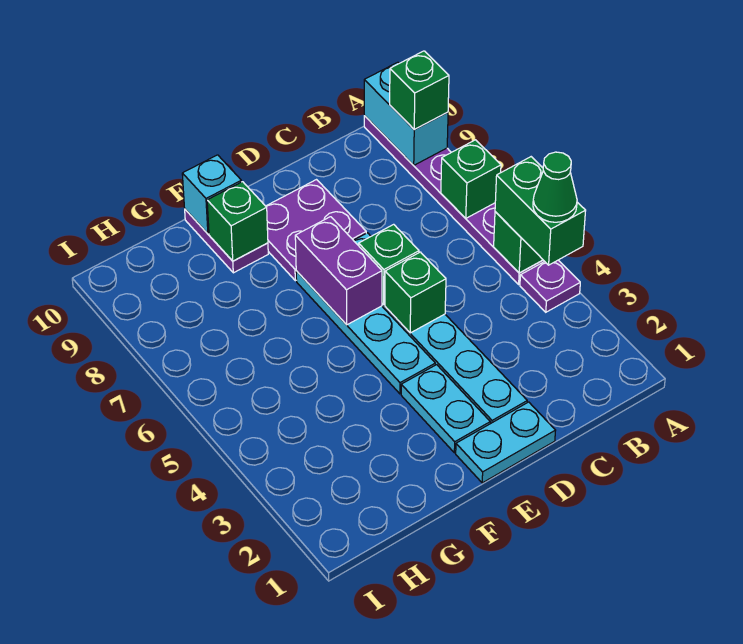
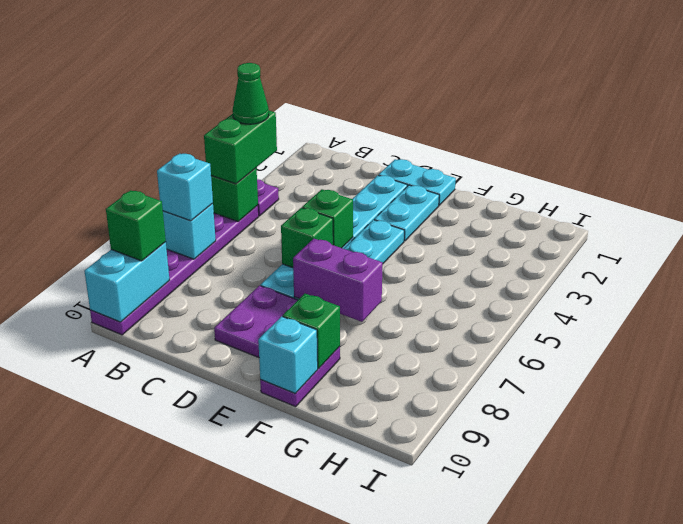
green 1x1 brick [441,140,501,218] -> cyan 1x1 brick [163,203,216,259]
none -> cyan 1x1 brick [157,154,213,221]
purple 1x2 brick [295,217,382,325] -> purple 1x2 brick turned to [293,239,383,322]

